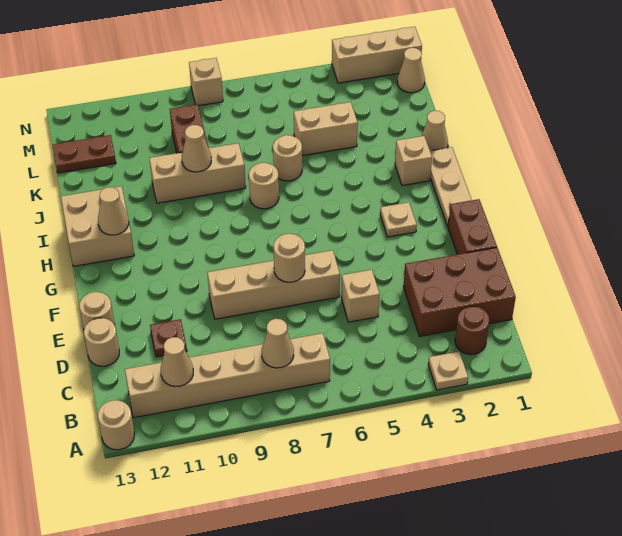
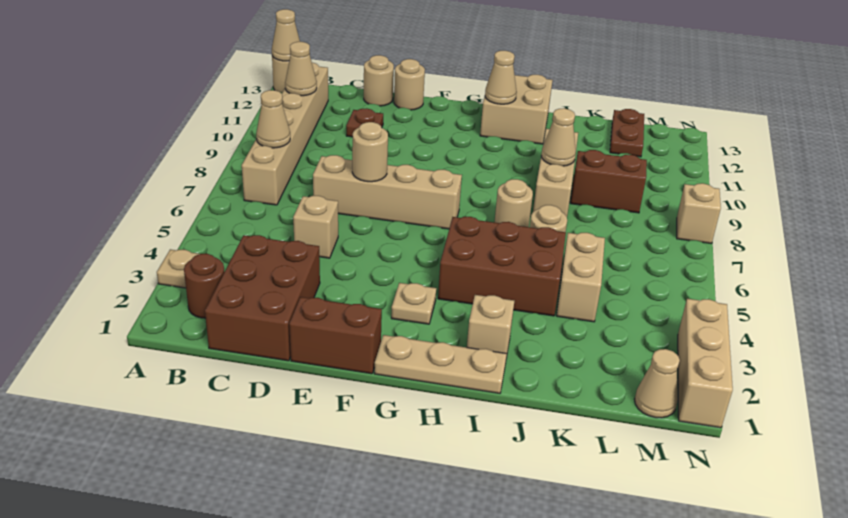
tan 1x4 brick [207,250,340,319] -> tan 1x4 brick turned to [313,155,462,229]
none -> brown 2x3 brick [438,217,566,316]
tan 1x1 cone [421,111,448,151] -> tan 1x1 cone moved to [272,9,300,61]

